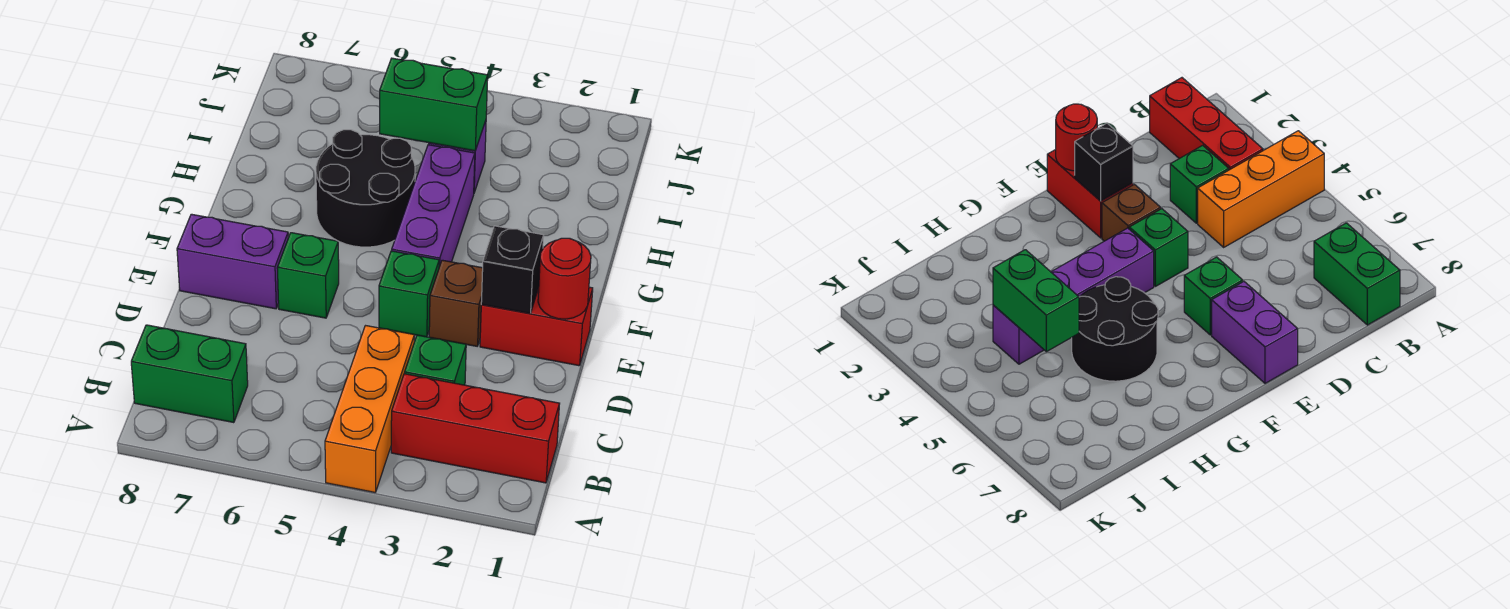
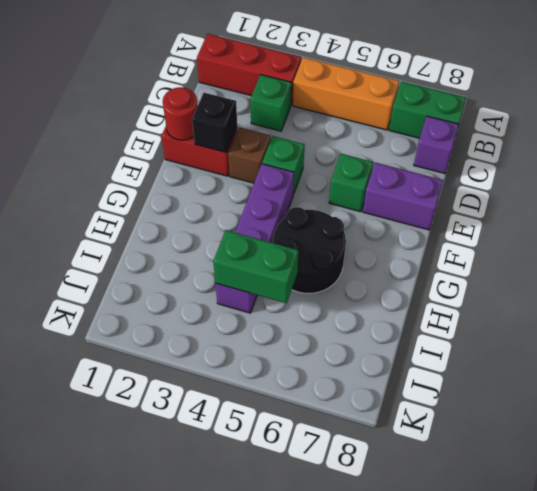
orange 1x3 brick [325,326,414,492] -> orange 1x3 brick turned to [293,57,399,130]
none -> purple 1x1 brick [414,116,459,174]

